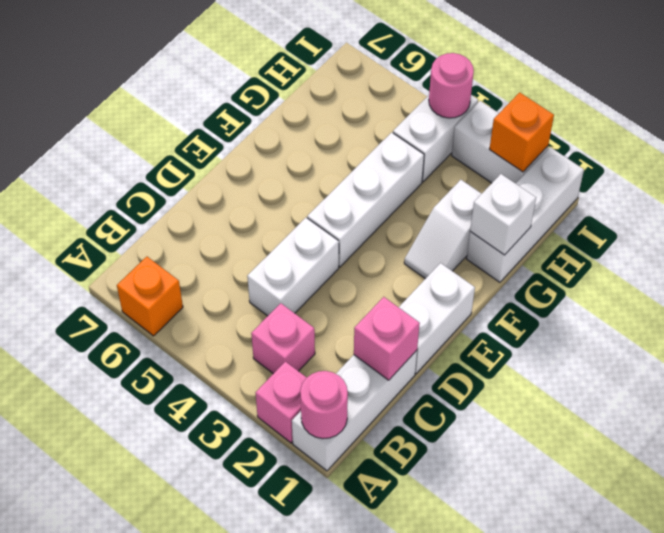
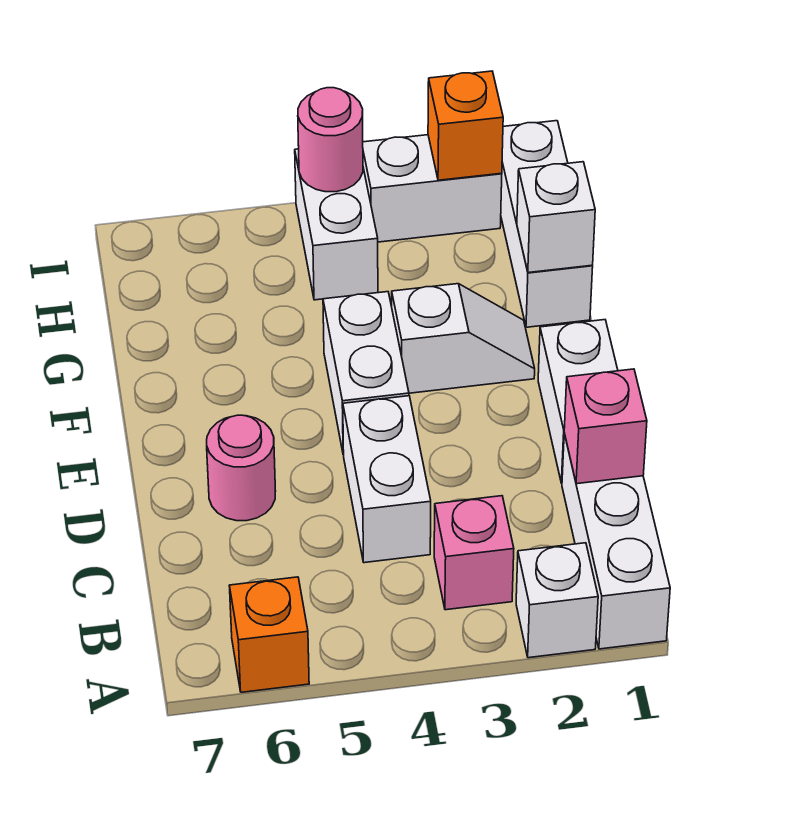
pink 1x1 round brick [300,371,348,439] -> pink 1x1 round brick moved to [207,415,275,521]
pink 1x1 brick [256,361,307,443] -> white 1x1 brick [516,543,598,658]
white 1x3 brick [307,132,424,267] -> white 1x2 brick [323,292,409,455]
white 1x2 slope [404,180,482,279] -> white 1x2 slope turned to [392,284,535,393]

